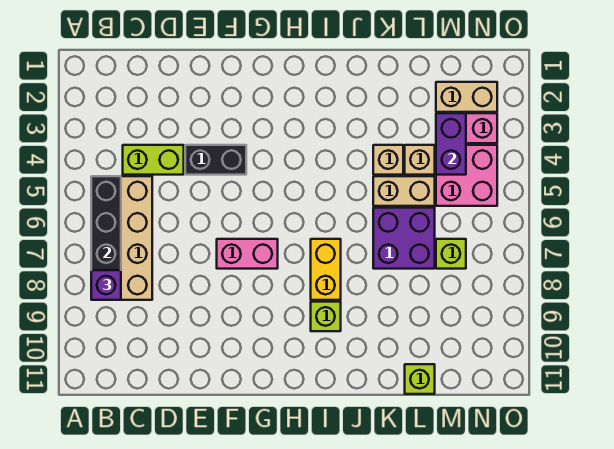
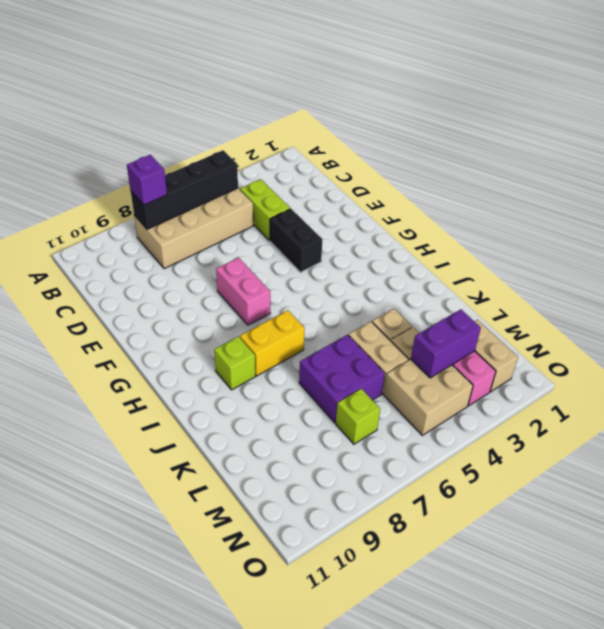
lime 1x1 brick [405,364,435,394] -> none
pink 2x2 brick [436,145,497,206] -> tan 2x2 brick [384,359,473,435]

